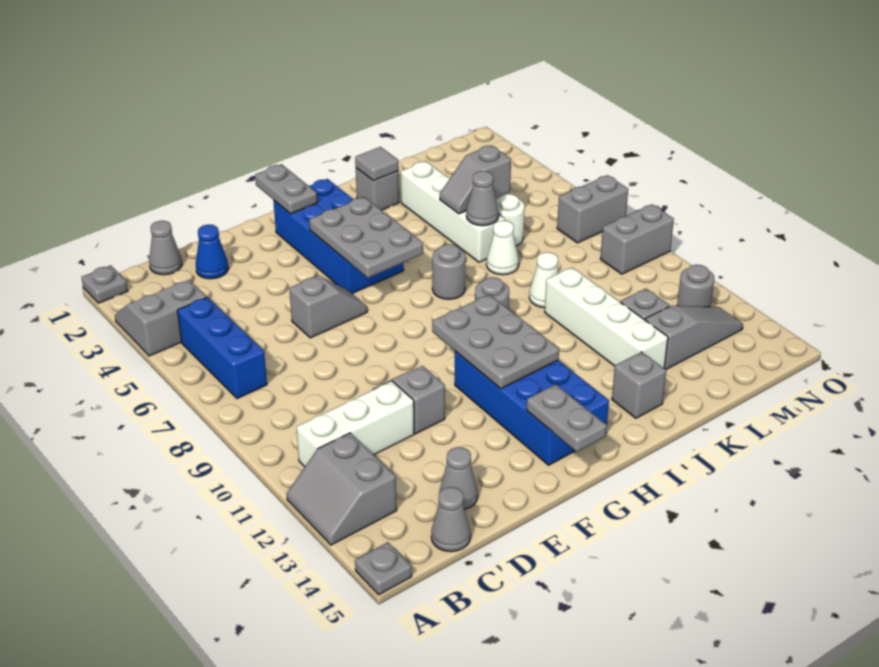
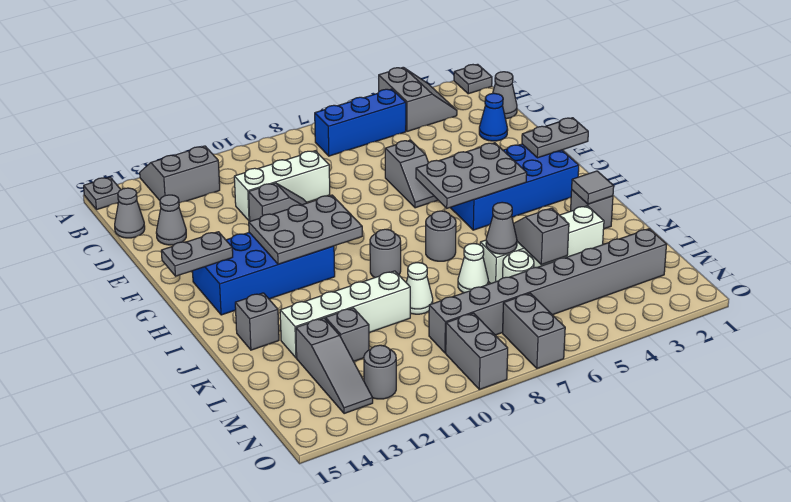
white 1x3 brick [296,381,414,467] -> white 1x3 brick turned to [234,151,330,221]
none -> grey 1x8 brick [429,229,667,353]

